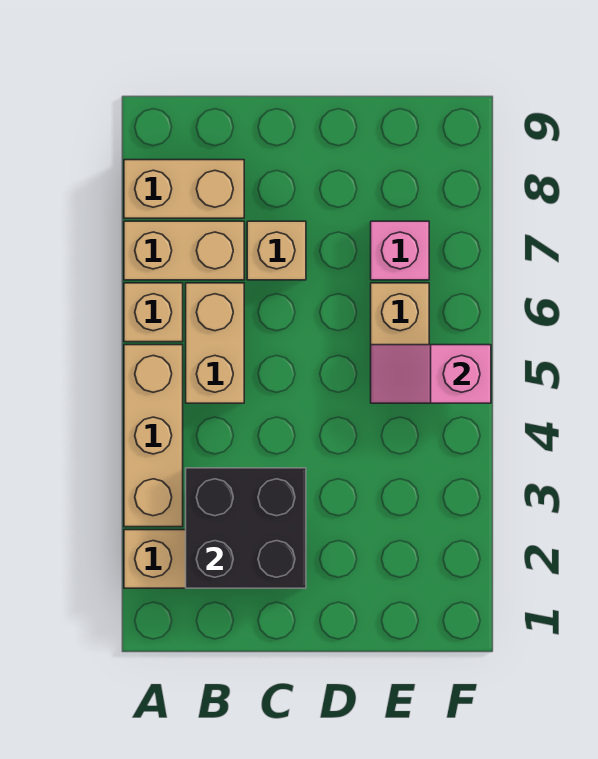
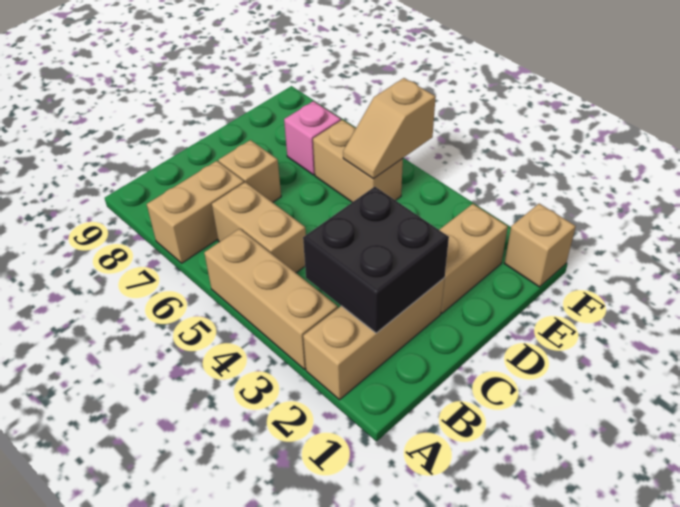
tan 1x1 brick [124,283,183,342] -> tan 1x1 brick moved to [505,204,576,287]
tan 1x2 brick [124,160,244,218] -> tan 1x2 brick moved to [439,204,508,313]
pink 1x2 slope [371,345,491,403] -> tan 1x2 slope [343,78,436,179]

